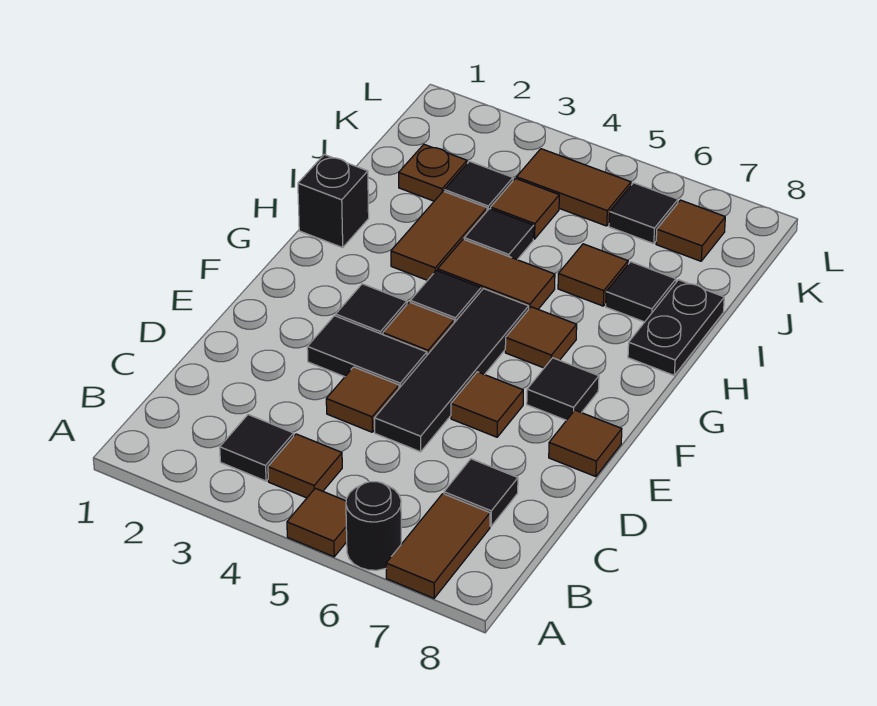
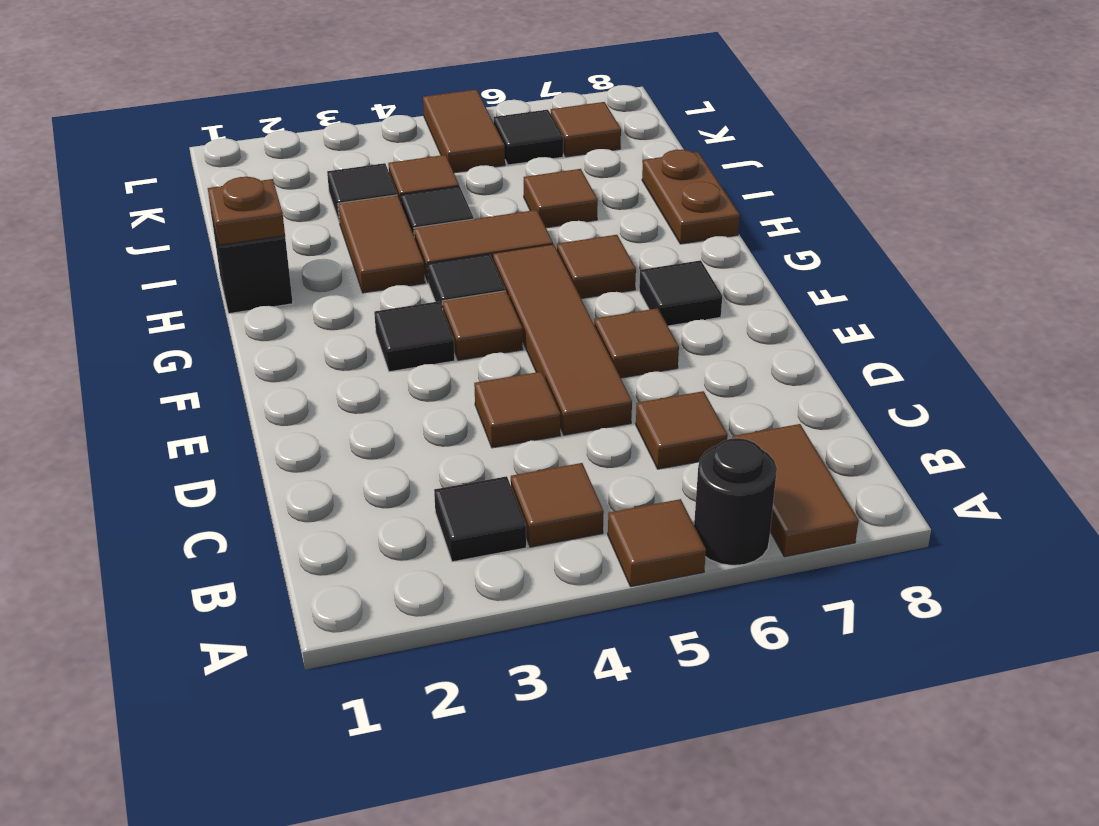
black 1x1 tile [444,459,518,526] -> none
black 1x4 tile [374,289,529,452] -> brown 1x4 tile [493,244,632,435]
black 1x2 tile [307,316,427,388] -> none
brown 1x1 tile [549,410,622,477] -> brown 1x1 tile moved to [636,391,728,469]
black 1x2 plate [628,280,724,375] -> brown 1x2 plate [642,150,740,244]
black 1x1 tile [606,262,676,322] -> none
brown 1x1 plate [399,144,467,201] -> brown 1x1 plate moved to [208,177,285,245]
brown 1x2 tile [516,149,631,226] -> brown 1x2 tile turned to [423,89,505,173]

